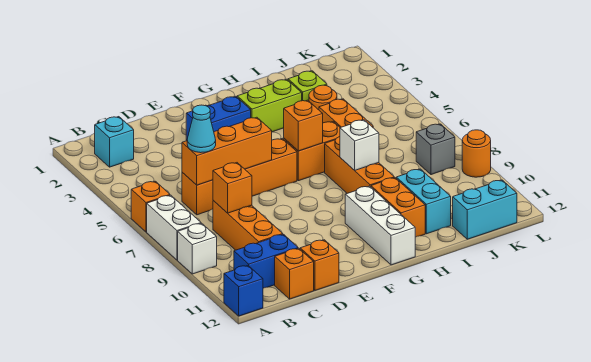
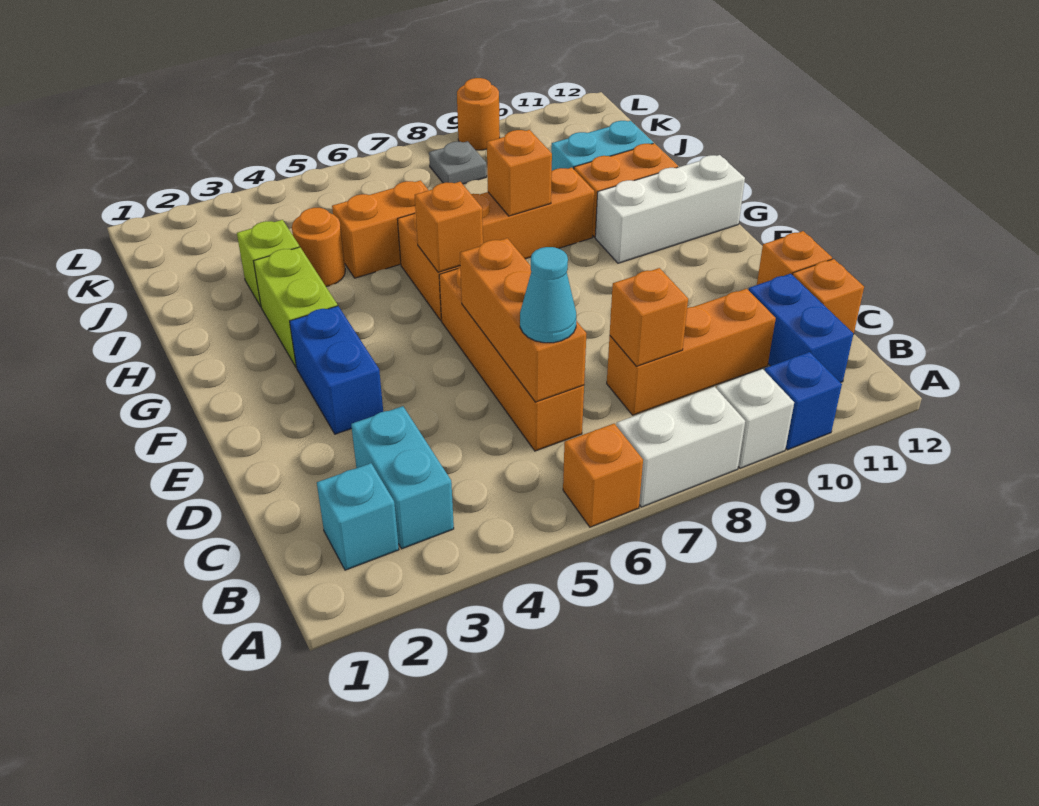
blue 1x1 brick [224,266,263,316] -> blue 1x1 brick moved to [765,352,842,450]
white 1x1 brick [340,120,379,170] -> orange 1x1 brick [487,130,552,216]
cyan 1x2 brick [453,180,517,239] -> cyan 1x2 brick moved to [351,406,454,549]
grey 1x1 brick [416,124,455,175] -> grey 1x1 plate [429,141,487,184]

